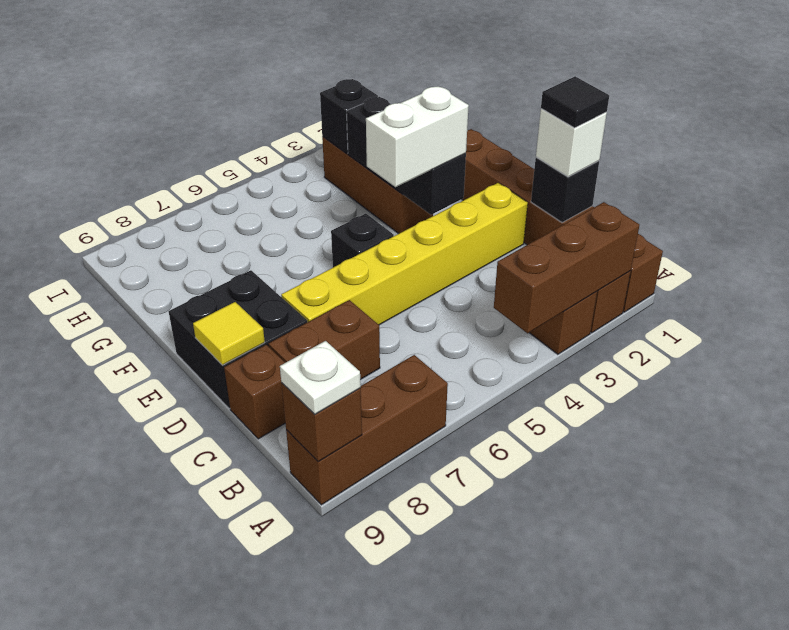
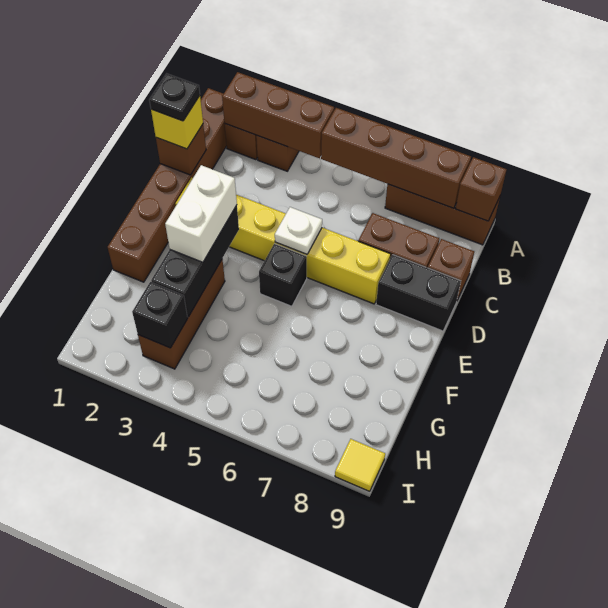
none -> brown 1x4 brick [321,108,471,208]
white 1x1 plate [280,341,361,414] -> white 1x1 plate moved to [275,207,322,254]
black 1x1 brick [531,157,599,223] -> brown 1x1 brick [156,124,206,175]
white 1x1 brick [536,109,607,177] -> yellow 1x1 brick [151,96,203,149]
black 1x1 tile [541,76,609,128] -> black 1x1 plate [149,74,200,121]
black 2x2 brick [168,270,307,409] -> black 1x2 brick [376,255,461,331]
yellow 1x1 tile [193,302,265,365] -> yellow 1x1 tile moved to [335,439,385,491]
white 1x2 brick [366,86,469,187] -> white 1x2 brick turned to [165,165,237,262]

